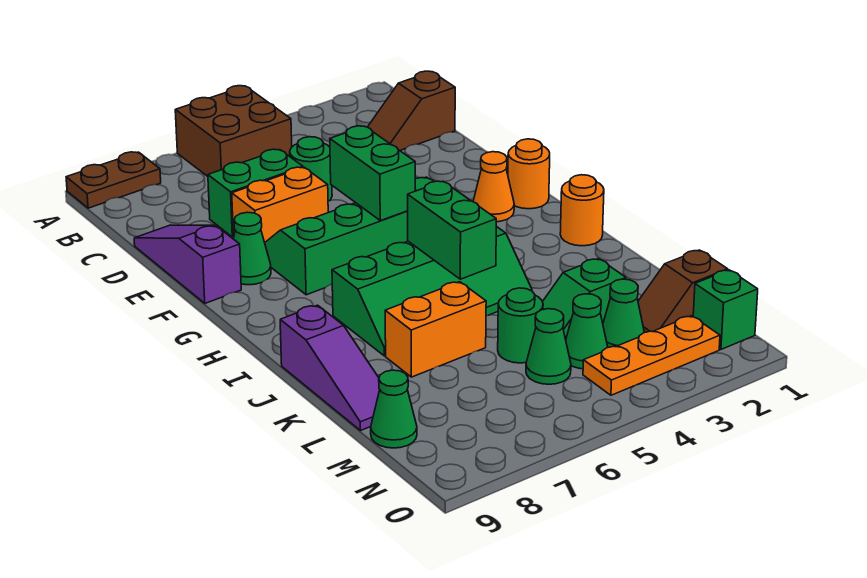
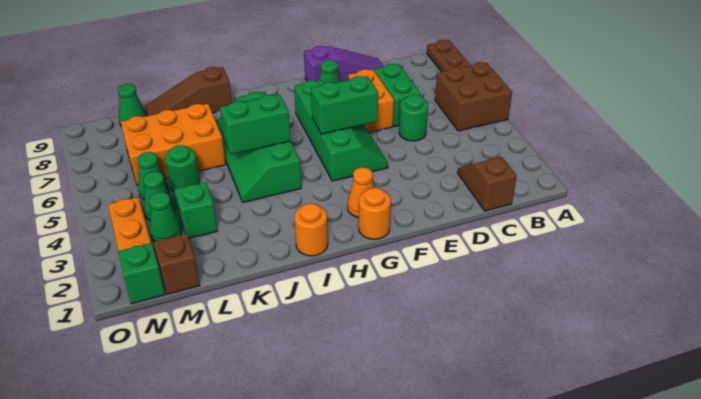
purple 1x3 slope [280,305,380,431] -> brown 1x3 slope [145,67,232,116]
orange 1x2 brick [385,282,486,377] -> orange 2x3 brick [121,104,226,185]

